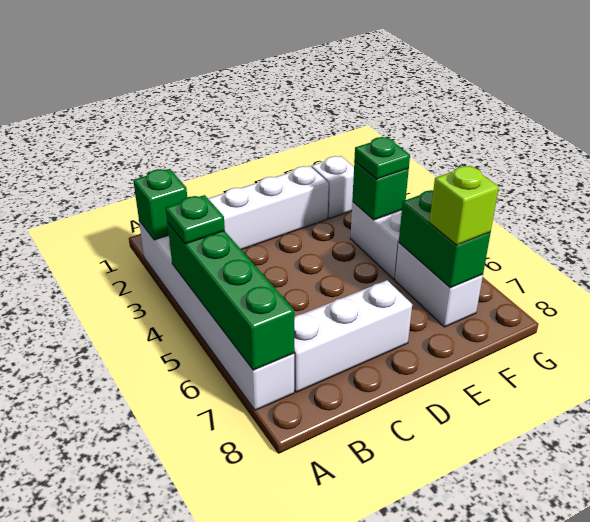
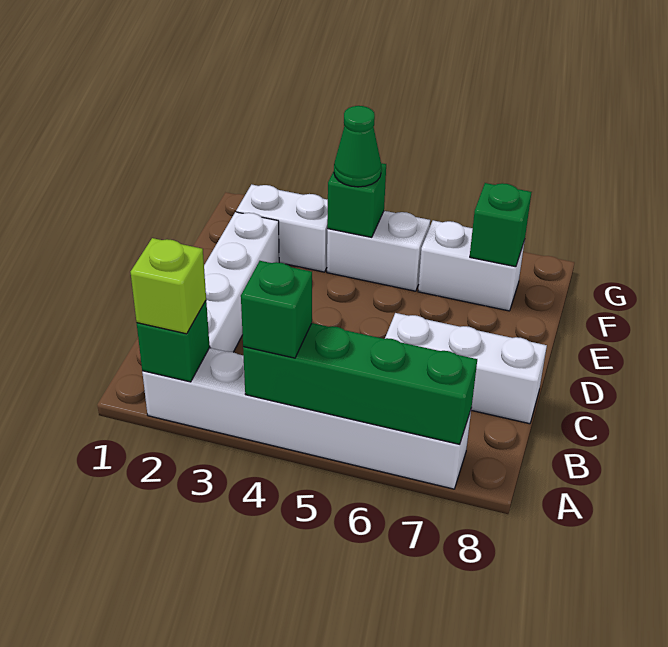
green 1x1 plate [166,195,225,244] -> green 1x1 brick [241,261,312,358]
white 1x3 brick [294,280,412,392] -> white 1x3 brick turned to [385,313,547,424]
white 1x1 brick [311,156,354,219] -> white 1x2 brick [236,185,328,272]
green 1x1 plate [354,137,410,179] -> green 1x1 cone [334,106,381,187]
green 1x2 brick [399,190,490,288] -> green 1x1 brick [470,183,532,267]
lime 1x1 brick [429,166,499,245] -> lime 1x1 brick moved to [131,238,206,334]

